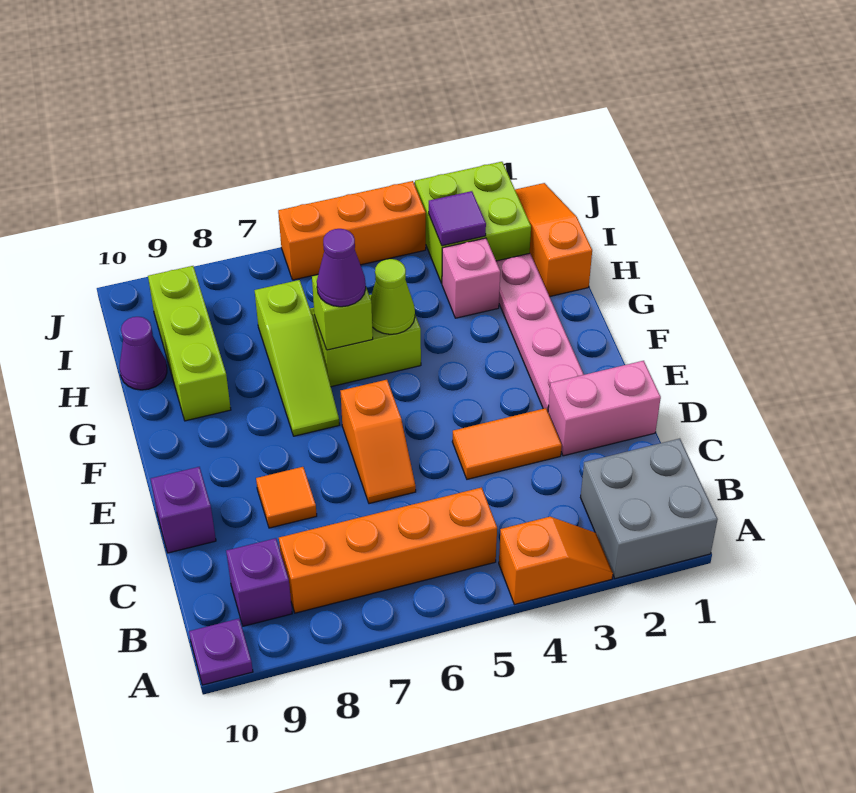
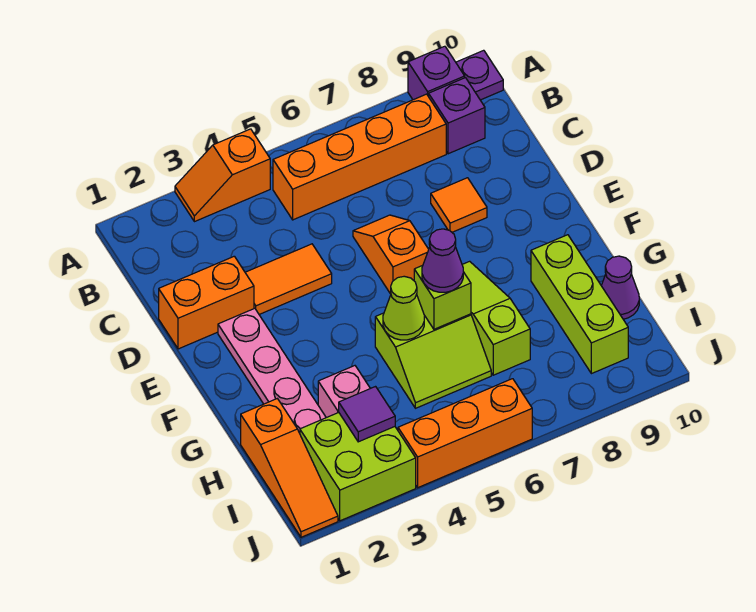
grey 2x2 brick [581,439,718,579] -> none
pink 1x2 brick [548,361,661,456] -> orange 1x2 brick [159,256,254,349]
purple 1x1 brick [151,467,216,553] -> purple 1x1 brick moved to [408,46,465,100]

